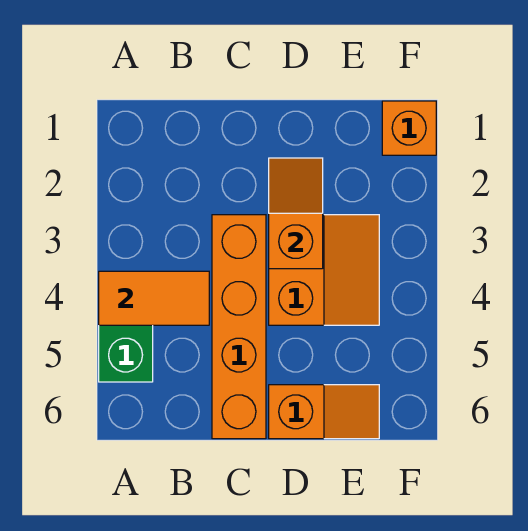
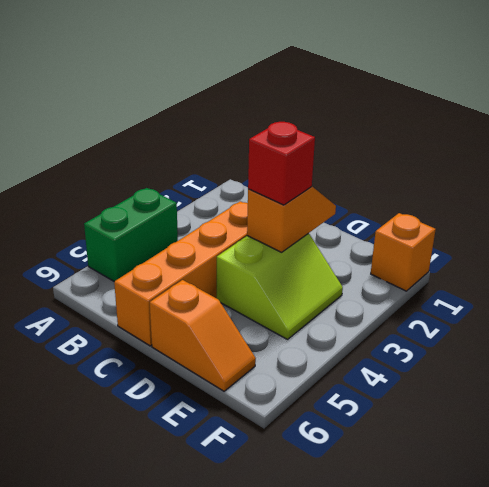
orange 1x2 tile [99,271,209,325] -> none
orange 2x2 slope [269,215,379,325] -> lime 2x2 slope [217,233,343,340]
none -> red 1x1 brick [248,122,315,205]

